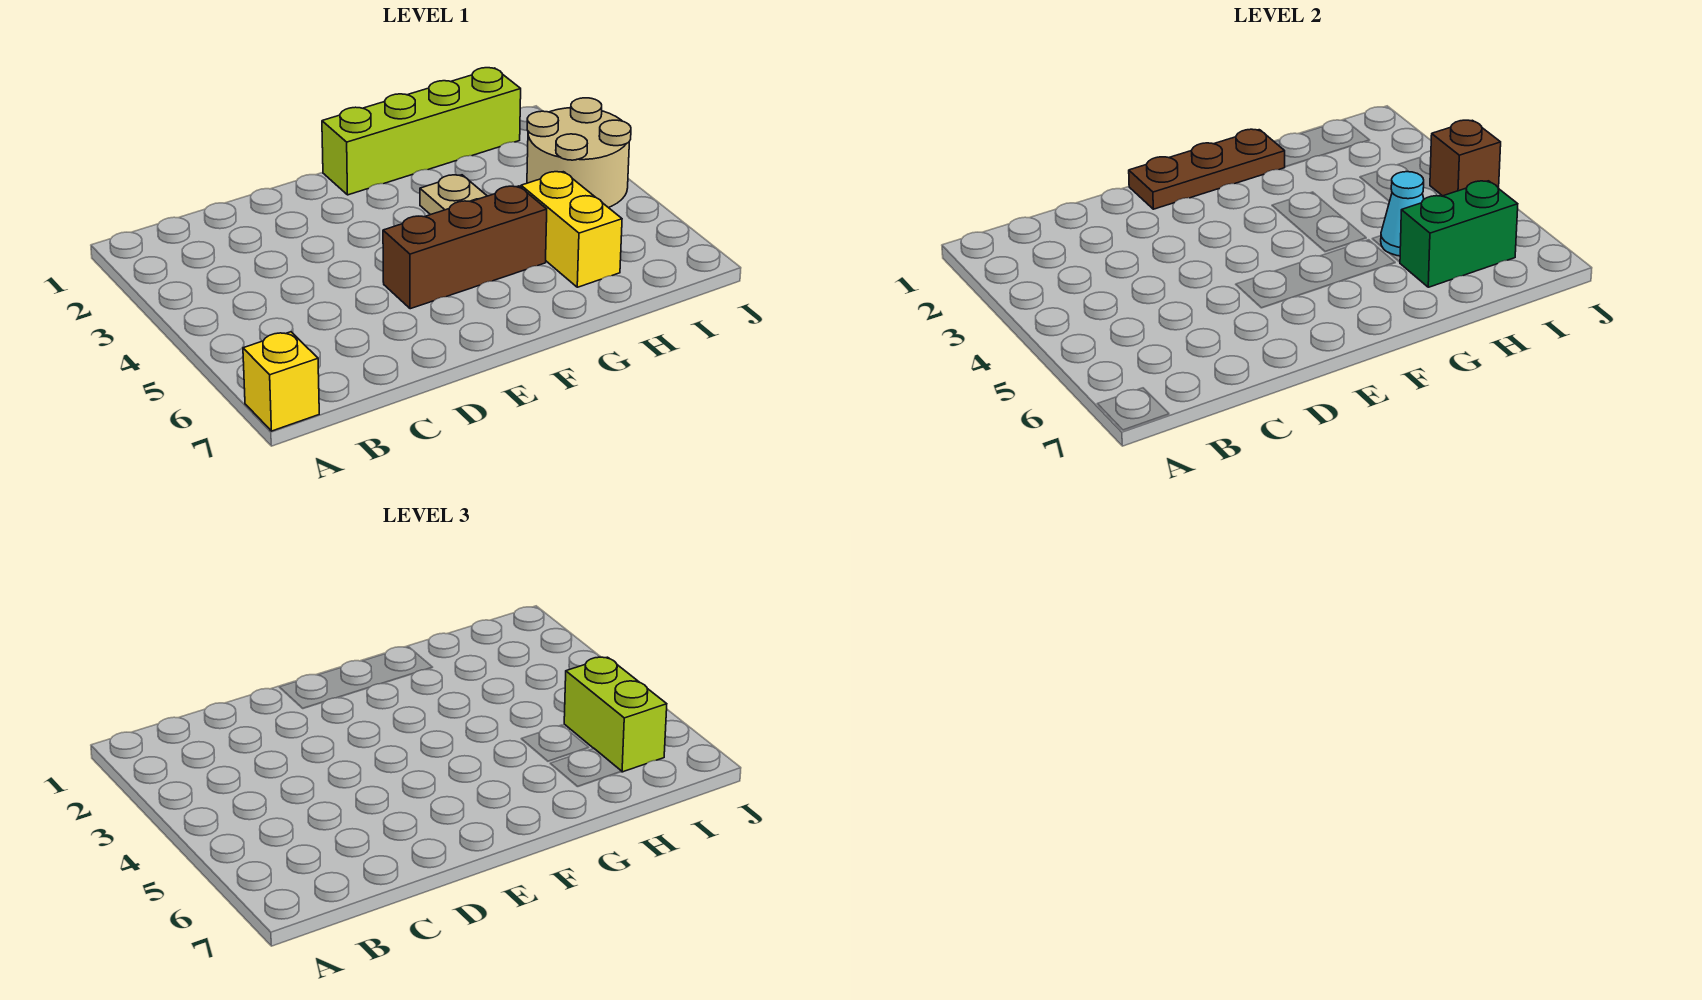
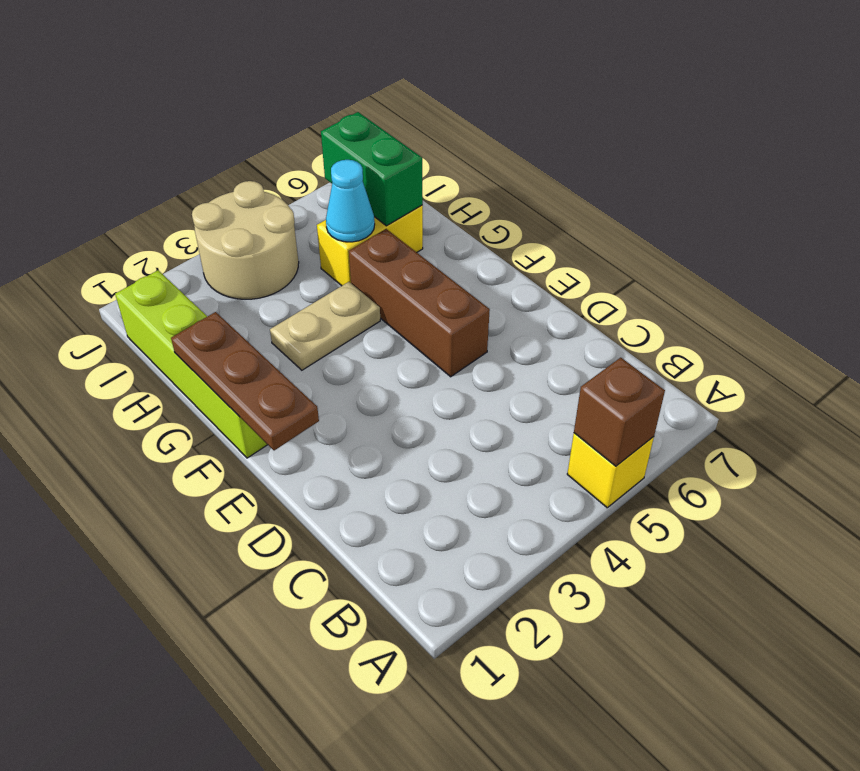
yellow 1x1 brick [243,332,319,431] -> yellow 1x1 brick moved to [567,433,654,508]
lime 1x2 brick [564,657,667,772] -> none
brown 1x1 brick [1430,120,1501,196] -> brown 1x1 brick moved to [574,358,665,466]

